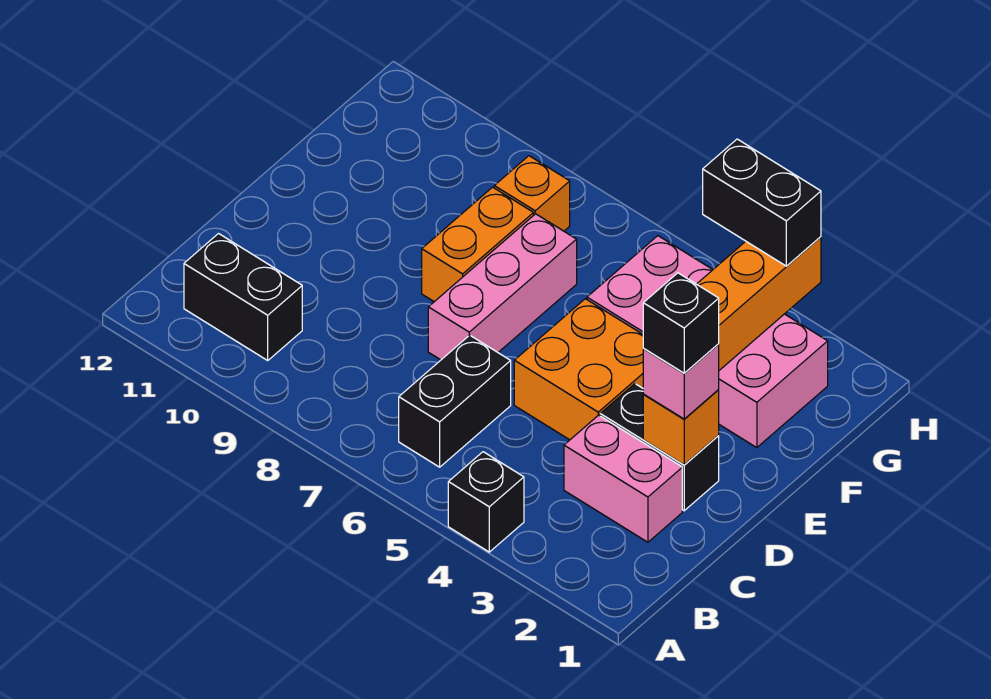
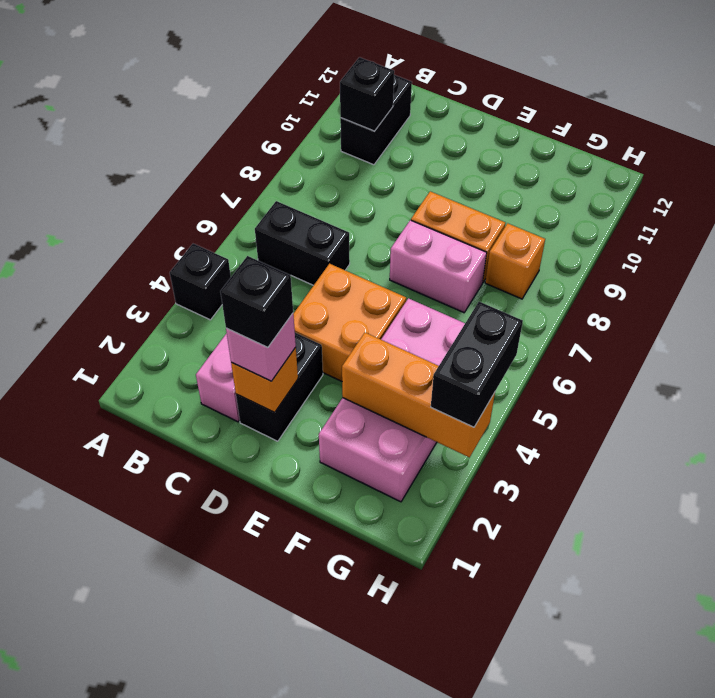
none -> black 1x1 brick [340,57,394,131]
pink 1x3 brick [428,214,577,360] -> pink 1x2 brick [390,220,487,313]

